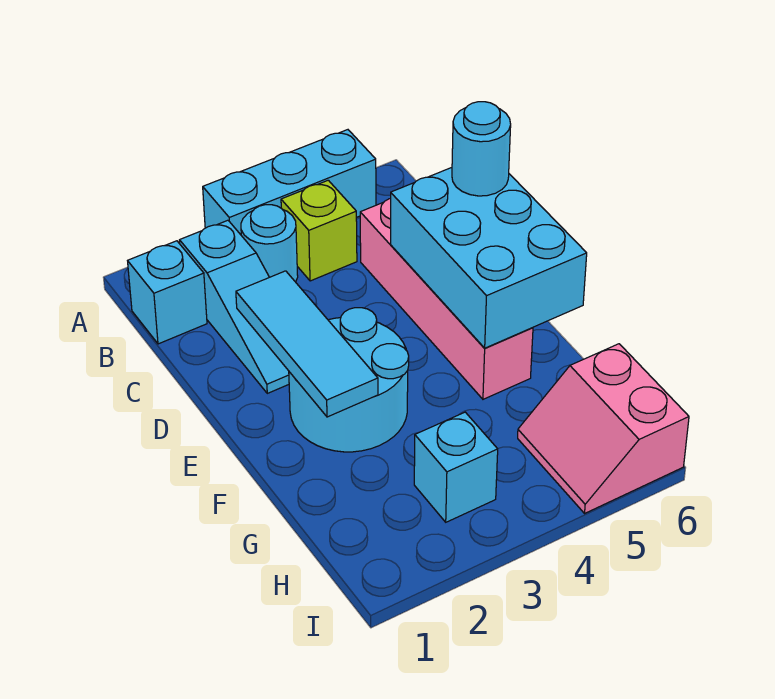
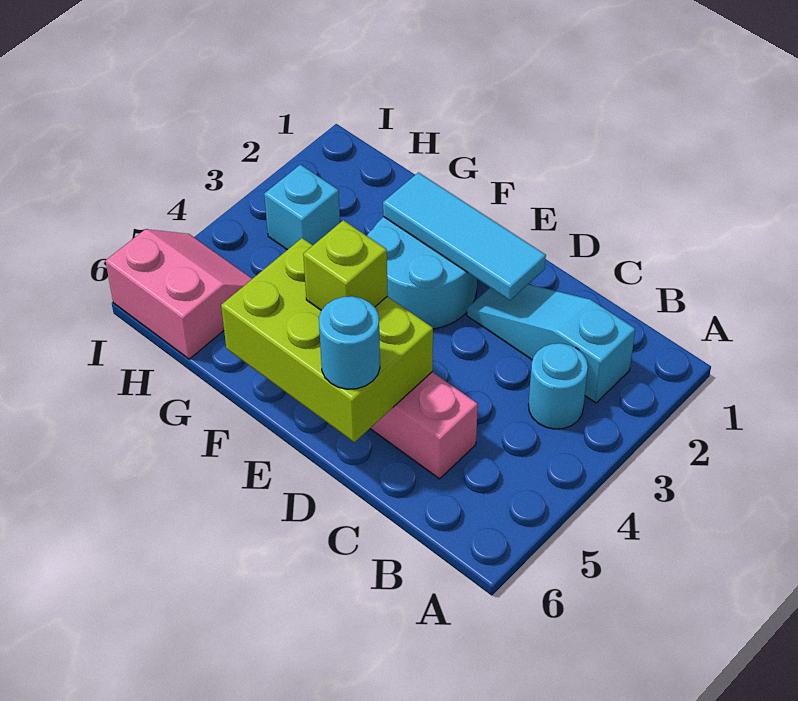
cyan 1x3 brick [203,130,376,235] -> none
cyan 1x1 brick [128,241,207,344] -> none
lime 1x1 brick [281,180,357,281] -> lime 1x1 brick moved to [303,220,388,310]
cyan 2x3 brick [391,168,587,348] -> lime 2x3 brick [221,238,433,442]

